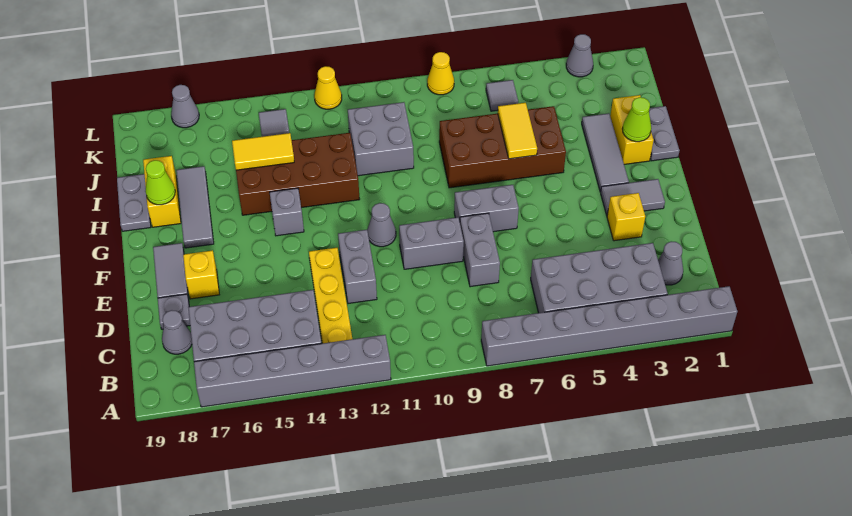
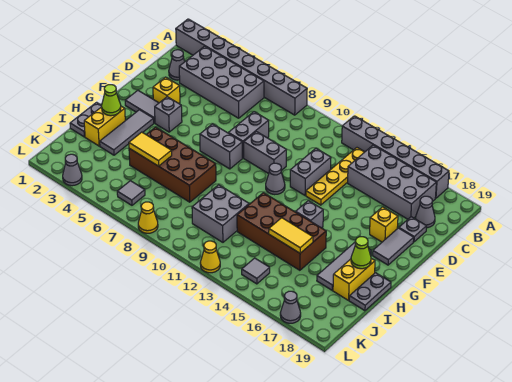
none -> grey 1x1 brick [155,97,182,132]
yellow 1x2 tile [498,103,537,159] -> yellow 1x2 tile turned to [129,132,172,166]

